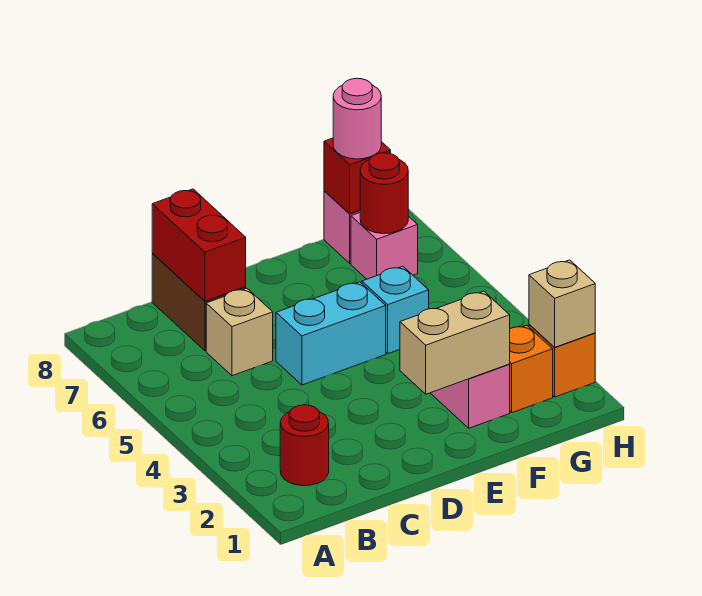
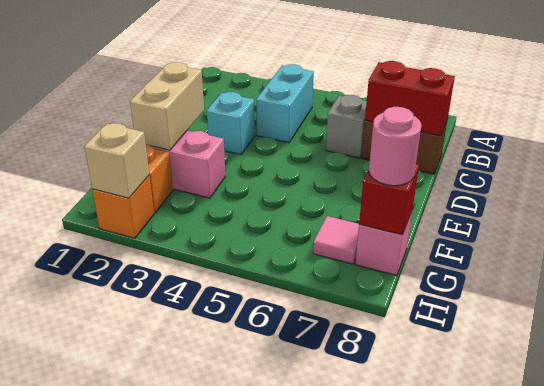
red 1x1 round brick [280,405,329,486] -> none
tan 1x1 brick [206,288,273,376] -> grey 1x1 brick [326,95,367,158]
cyan 1x2 brick [276,282,386,385] -> cyan 1x2 brick moved to [256,64,314,143]
cyan 1x1 brick [362,266,429,354] -> cyan 1x1 brick moved to [207,92,255,155]
pink 1x1 brick [351,213,418,279] -> pink 1x1 tile [313,216,359,264]
red 1x1 round brick [360,153,408,234] -> none

